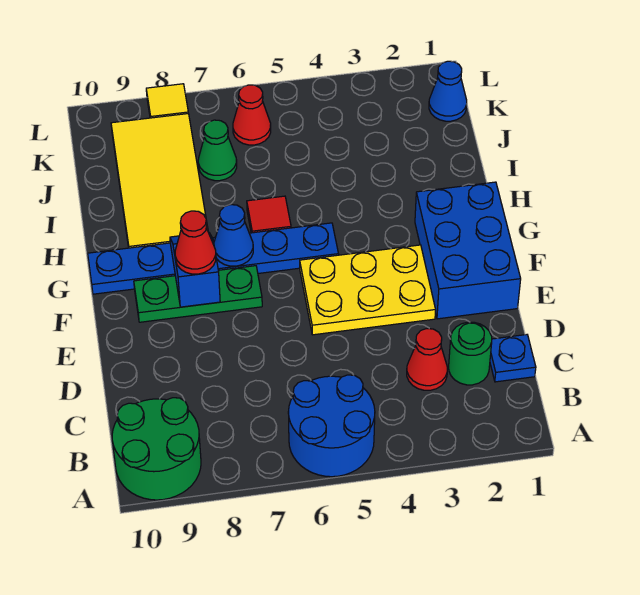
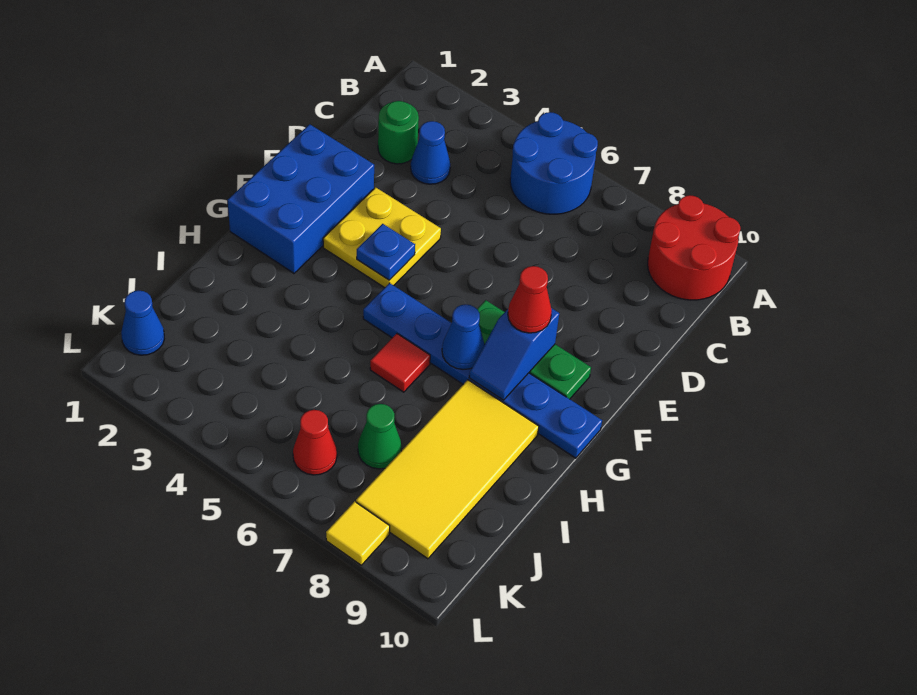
green 2x2 round brick [112,398,201,500] -> red 2x2 round brick [648,195,741,300]
blue 1x1 plate [490,335,536,382] -> blue 1x1 plate moved to [357,224,415,280]
red 1x1 cone [407,329,447,390] -> blue 1x1 cone [411,121,450,184]
yellow 2x3 plate [300,245,436,335] -> yellow 2x2 plate [323,187,441,288]

